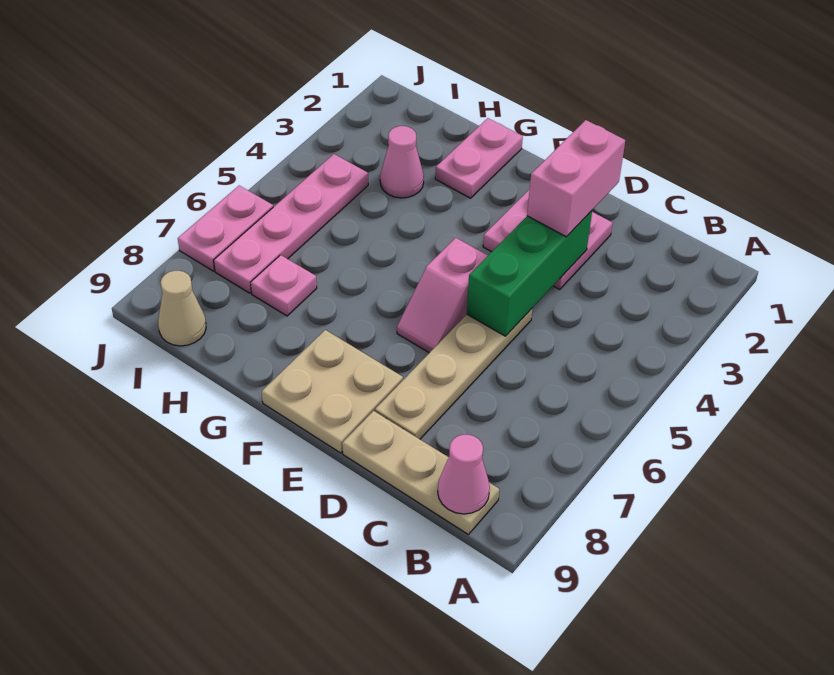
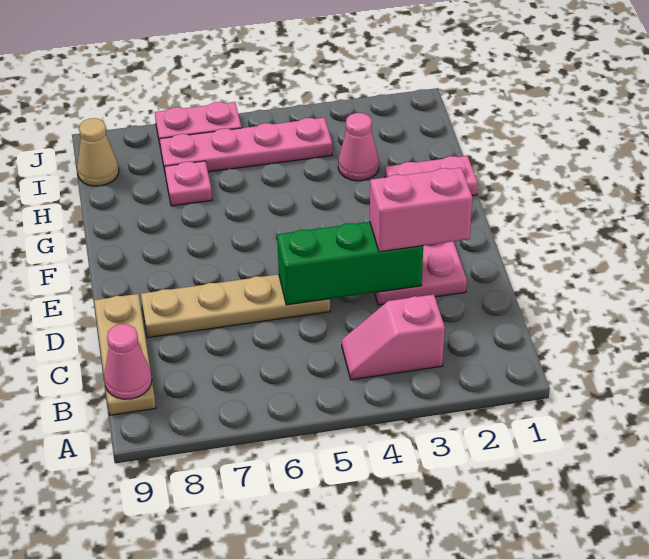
pink 1x2 slope [397,238,488,353] -> pink 1x2 slope moved to [342,295,445,380]
tan 2x2 plate [262,330,403,453] -> none

